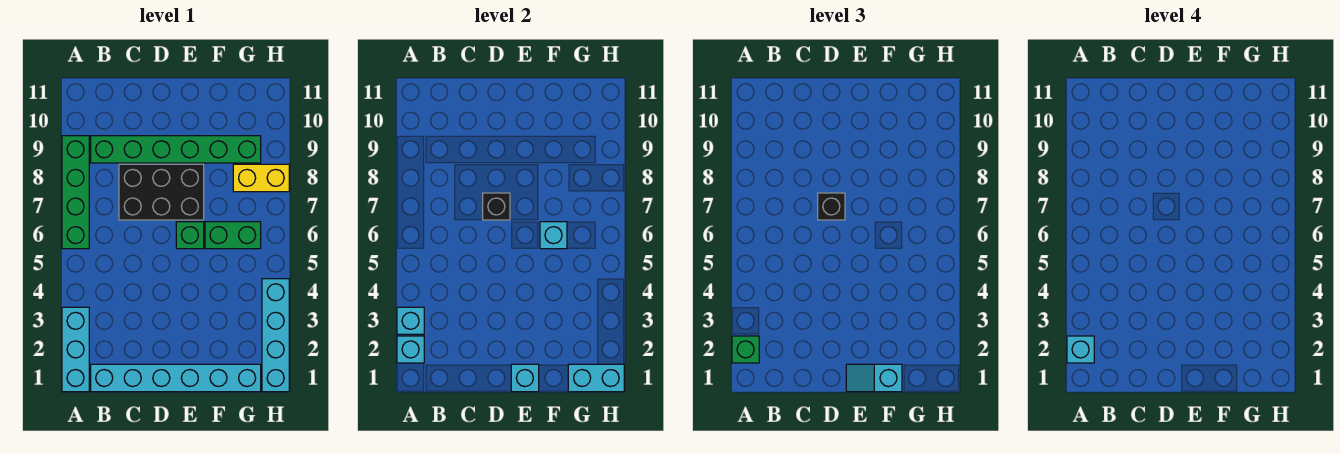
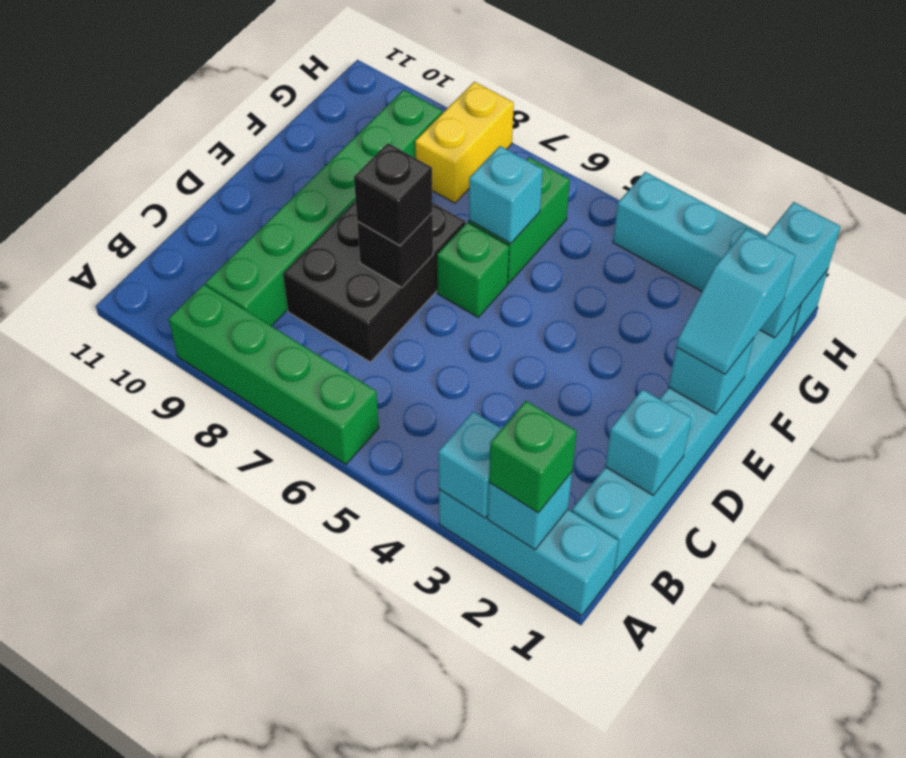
cyan 1x1 brick [1067,336,1094,363] -> cyan 1x1 brick moved to [605,389,692,495]

